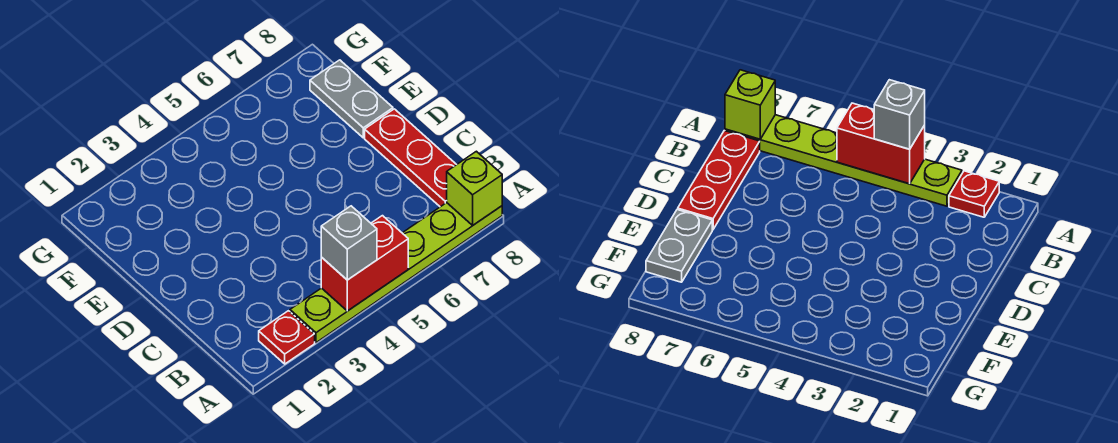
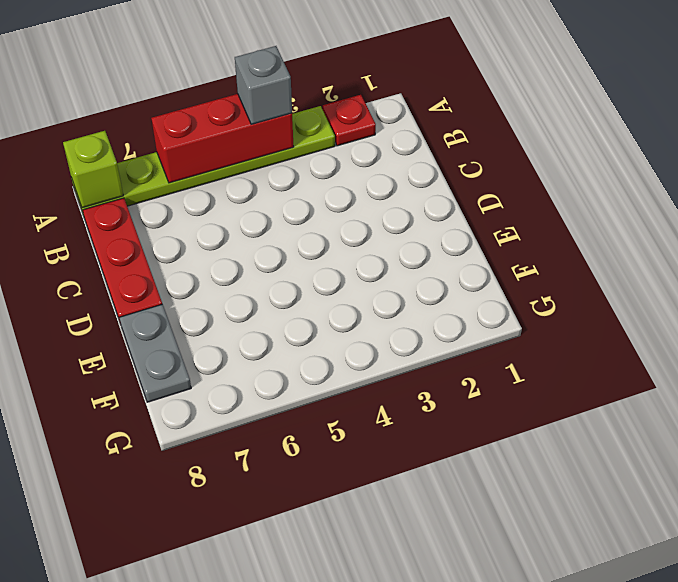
red 1x2 brick [321,216,408,311] -> red 1x3 brick [151,94,293,183]

